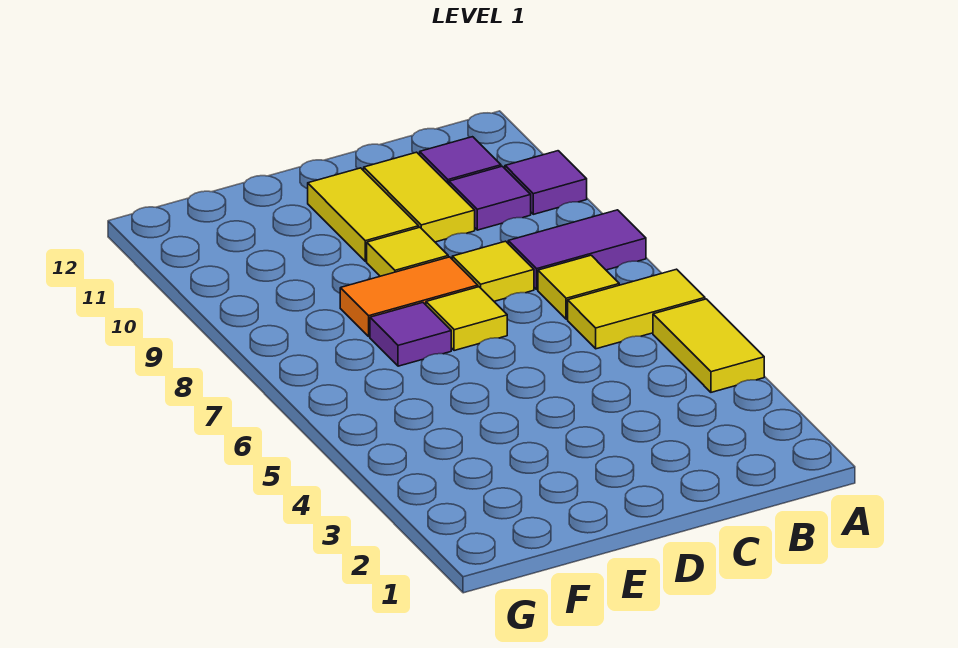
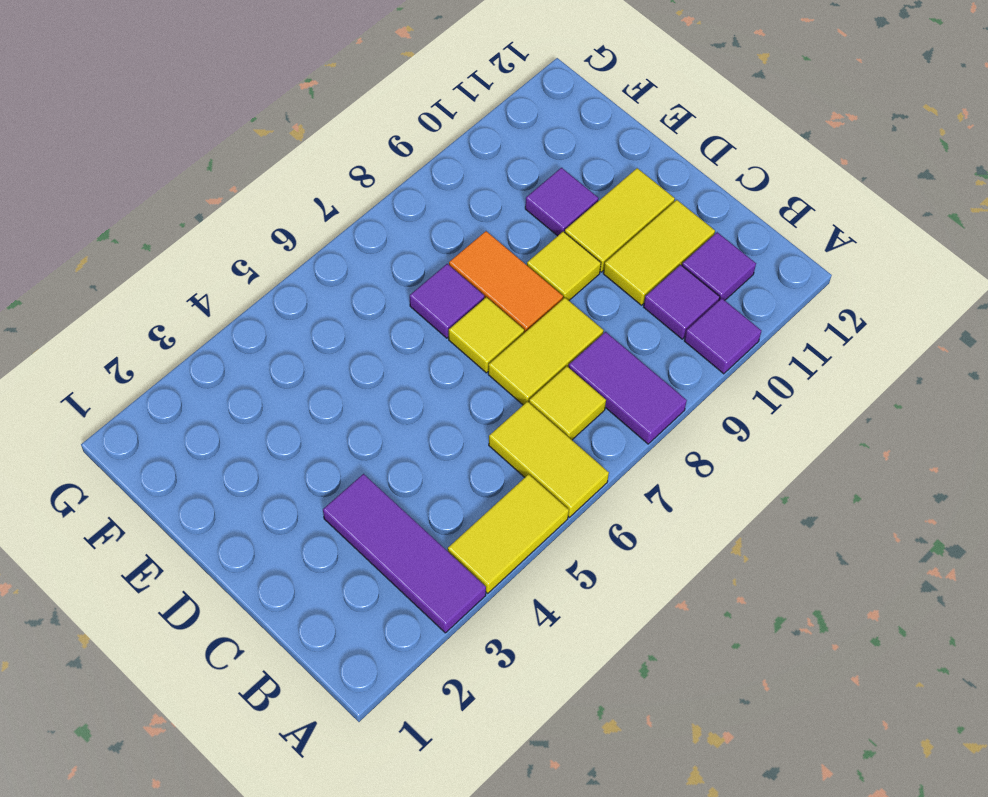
none -> purple 1x3 tile [323,474,486,633]
yellow 1x1 tile [452,241,534,301] -> yellow 1x2 tile [488,298,604,405]
none -> purple 1x1 tile [525,168,599,236]

